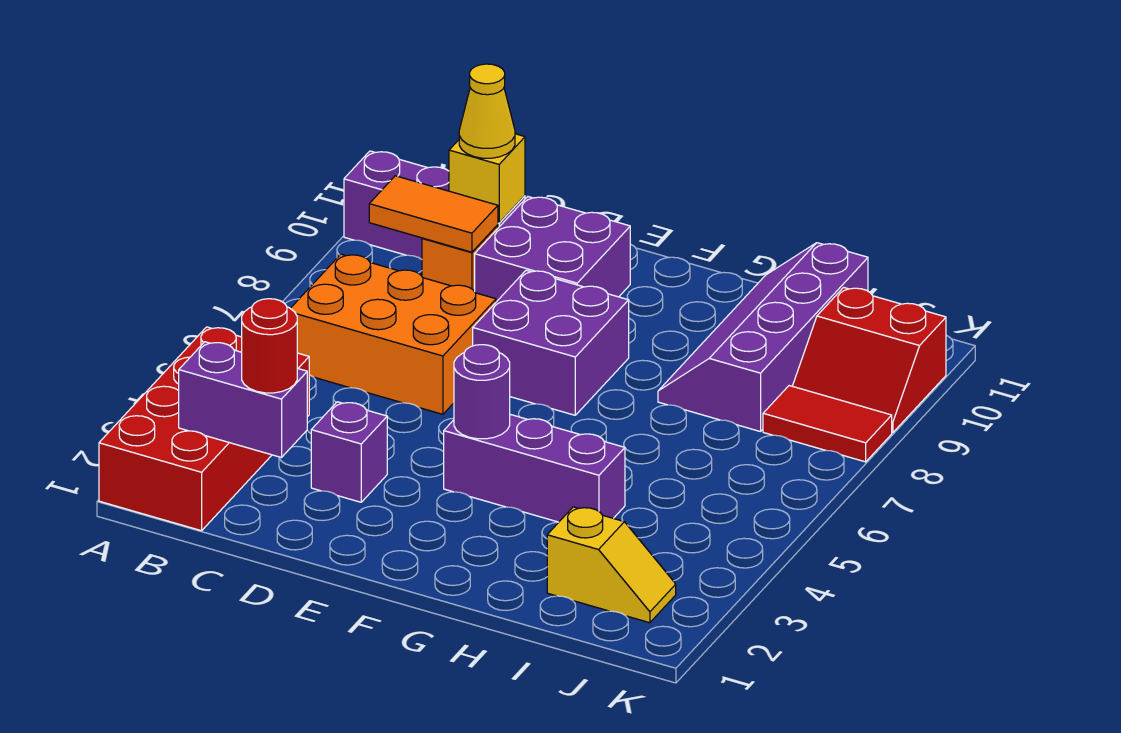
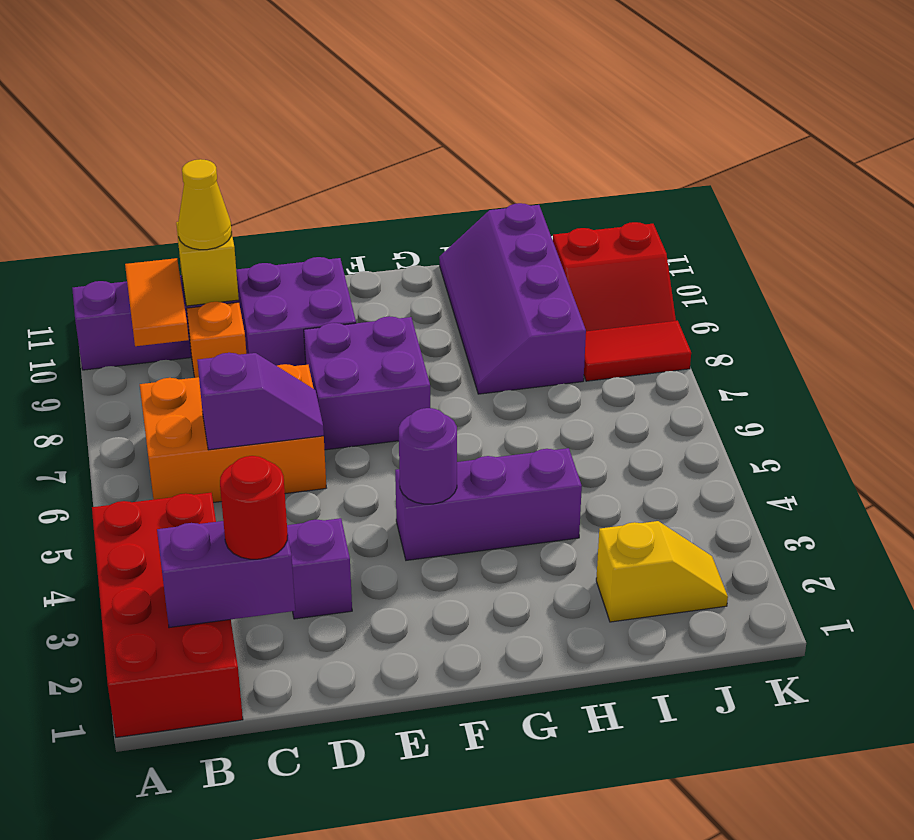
orange 1x2 tile [369,176,498,252] -> orange 1x2 tile turned to [125,258,189,346]
none -> purple 1x2 slope [197,353,324,450]

